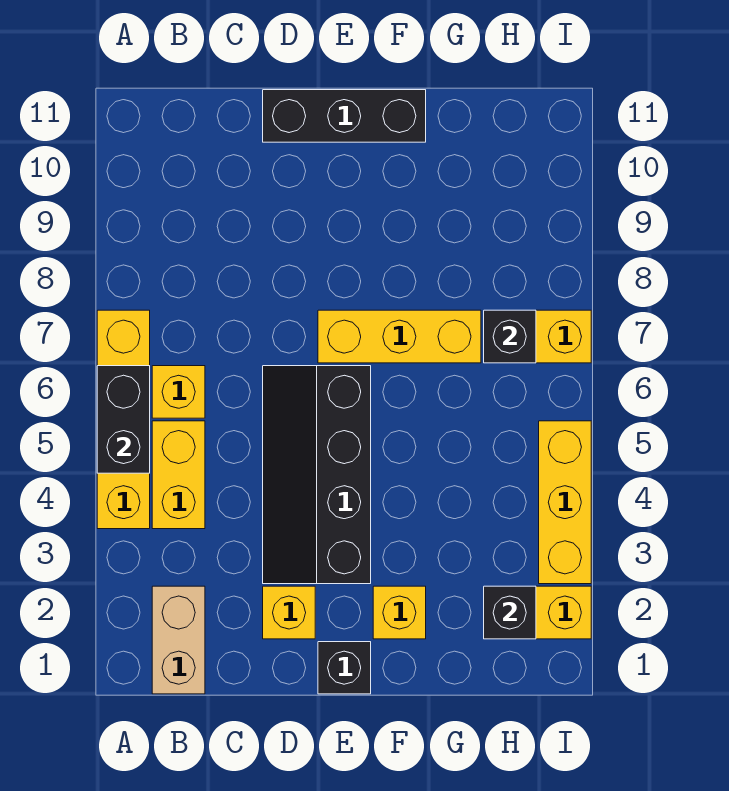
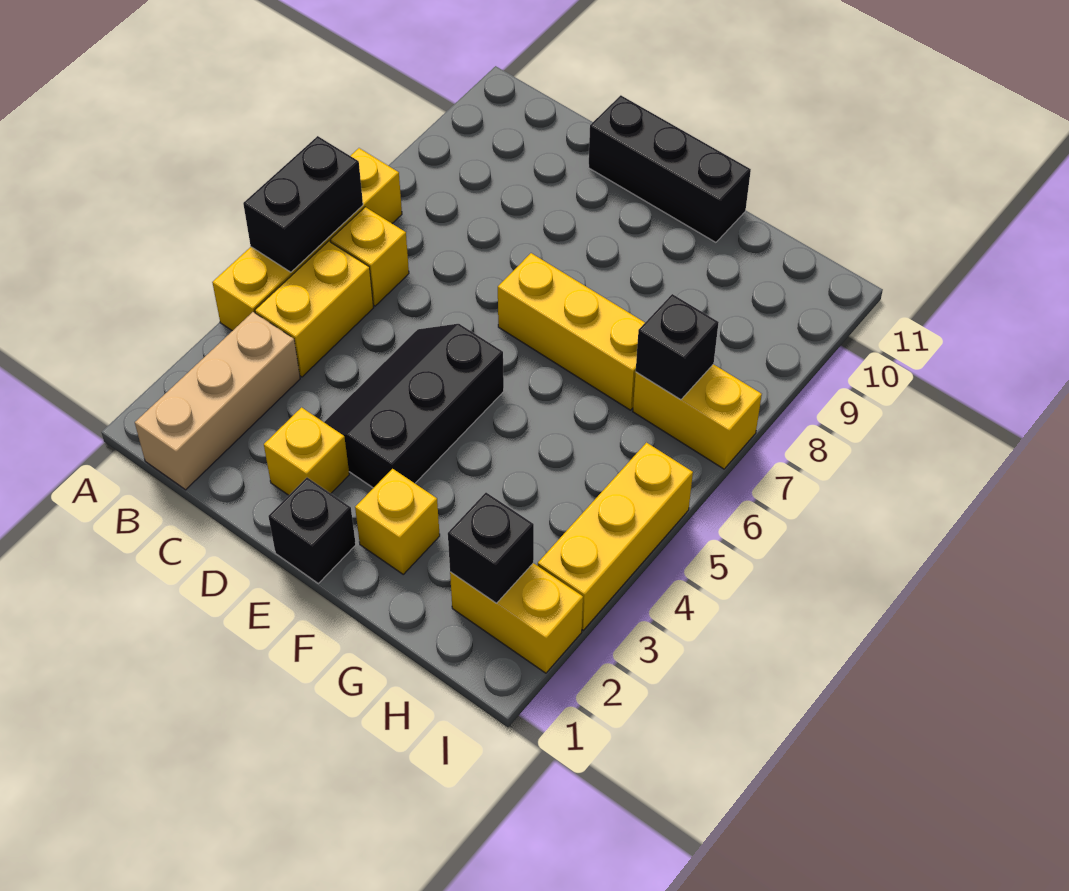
tan 1x2 brick [152,586,205,694] -> tan 1x3 brick [135,312,300,490]
black 2x4 slope [263,366,371,584] -> black 2x3 slope [324,324,504,488]

